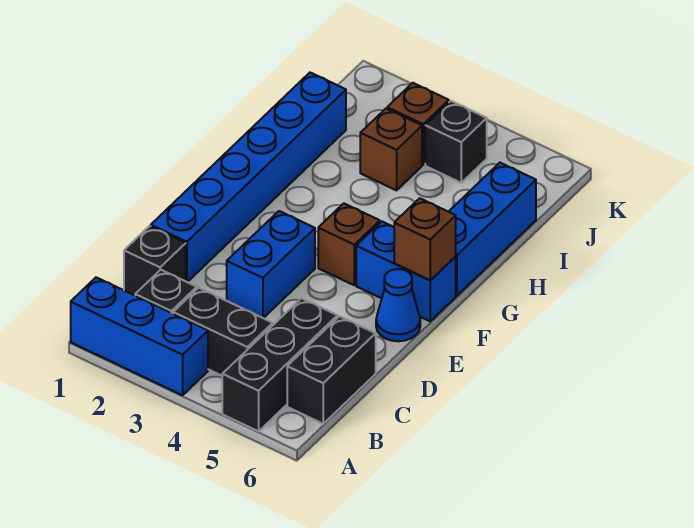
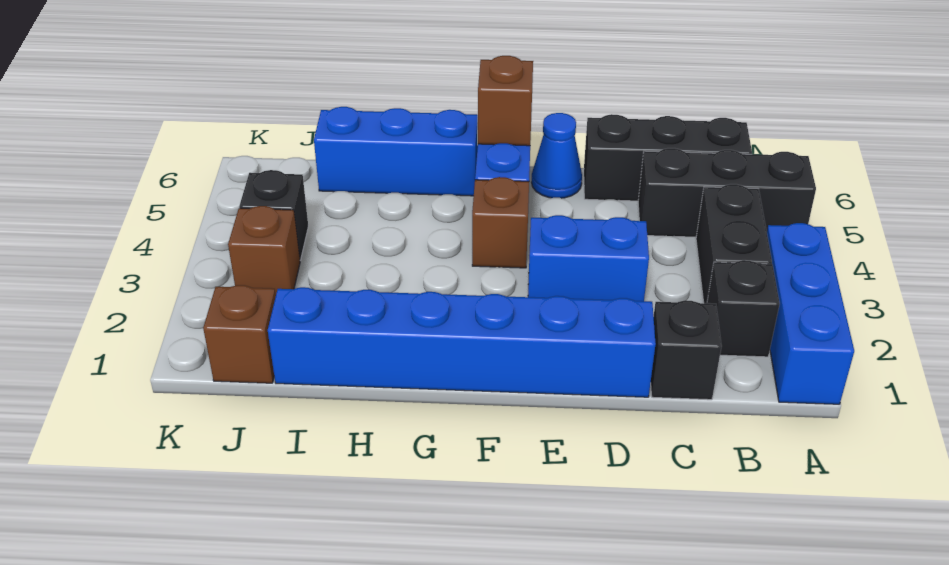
black 1x2 brick [287,316,376,424] -> black 1x3 brick [584,114,752,201]
brown 1x1 brick [360,109,422,190] -> brown 1x1 brick moved to [203,285,276,383]

